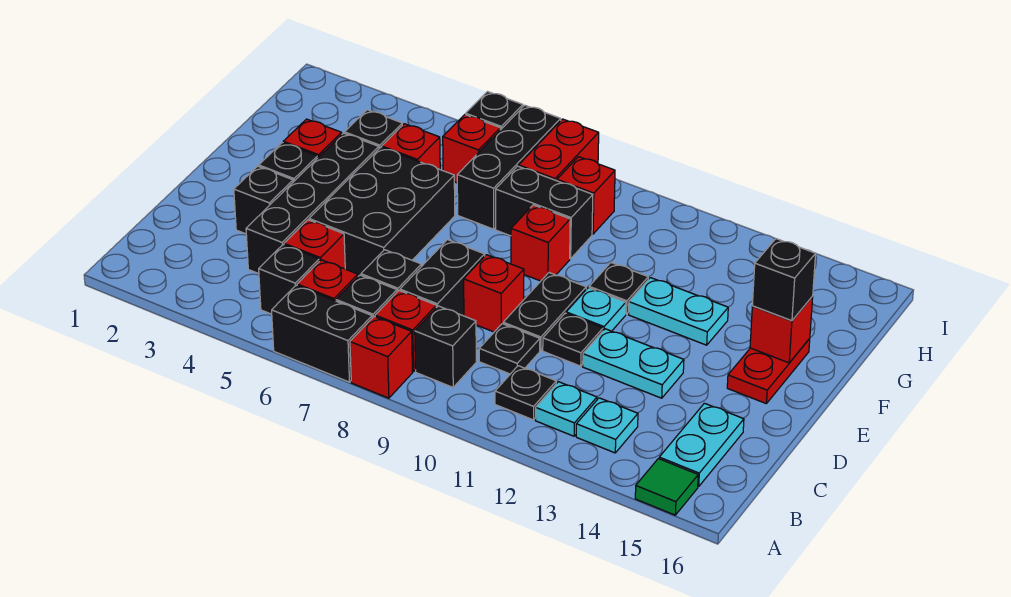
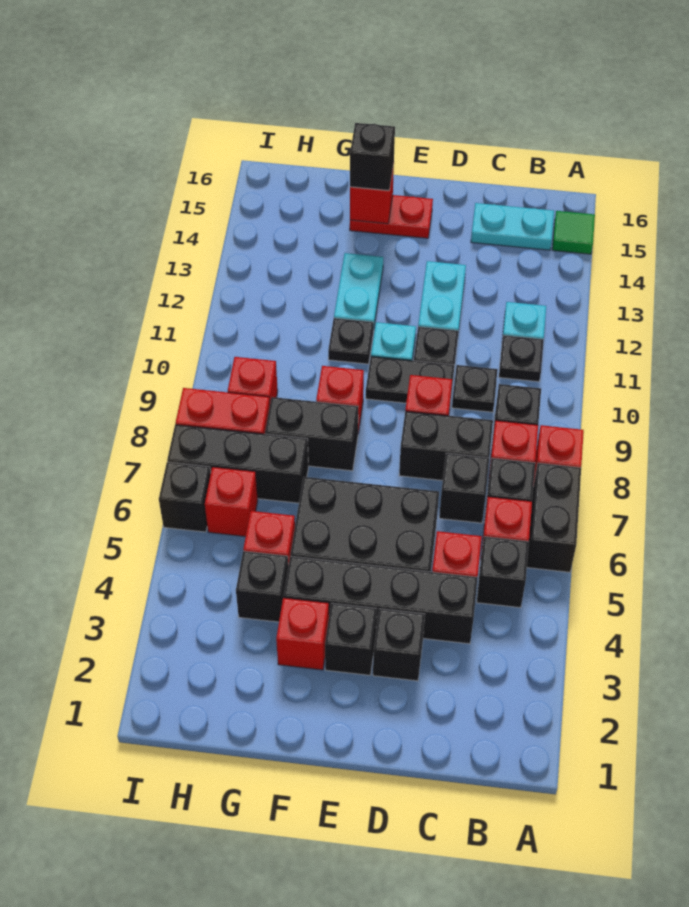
cyan 1x1 plate [576,398,638,453] -> none
black 1x2 brick [496,166,593,259] -> black 1x2 brick turned to [265,397,358,471]

